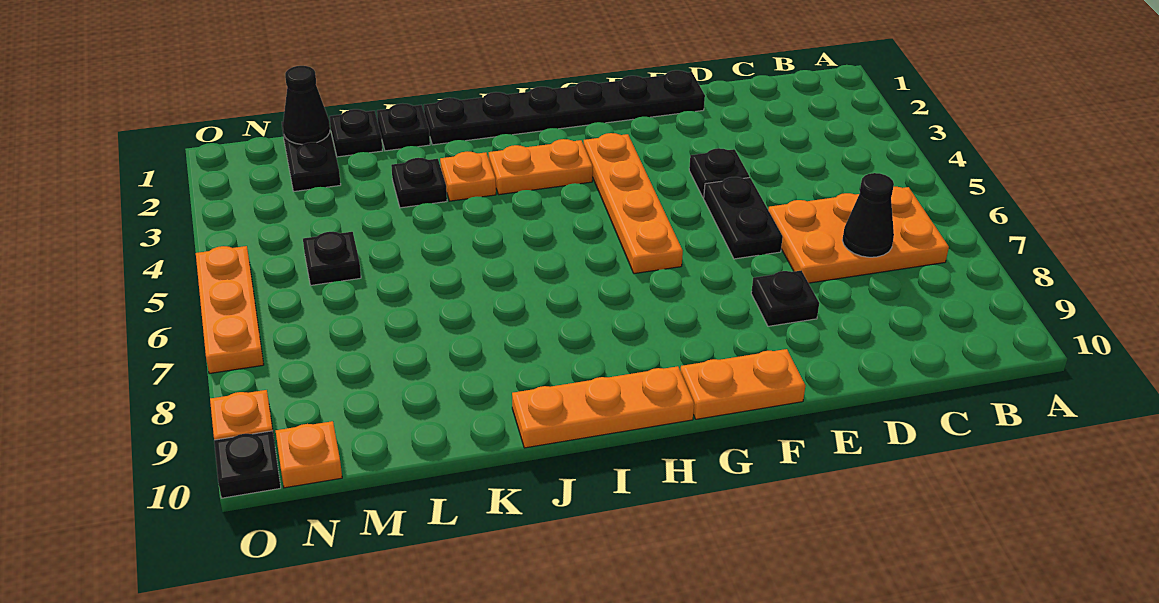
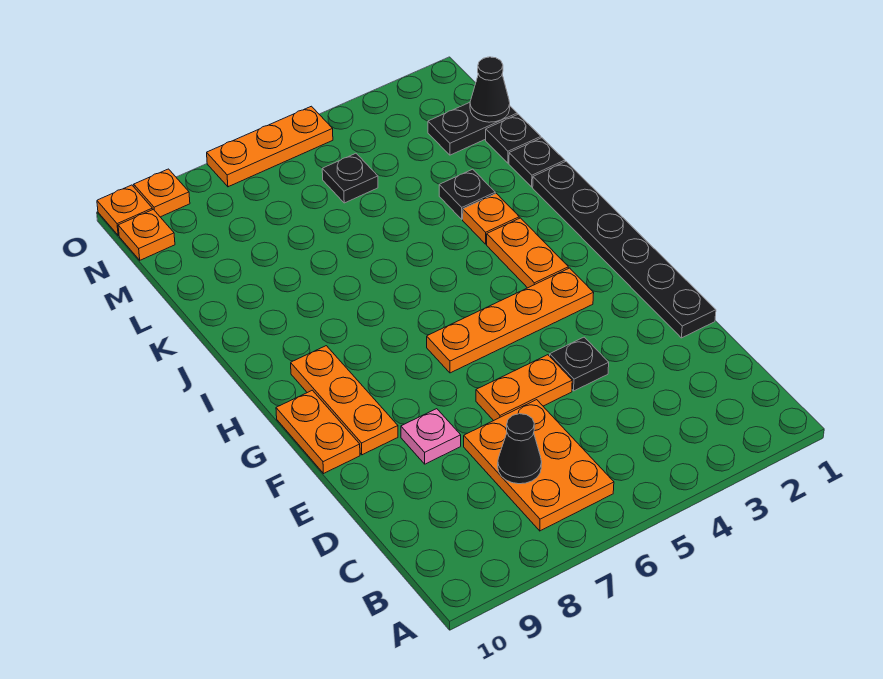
black 1x2 plate [704,177,783,259] -> orange 1x2 plate [476,355,572,421]
black 1x1 plate [751,271,819,326] -> pink 1x1 plate [401,409,461,464]
orange 1x3 plate [512,366,694,448] -> orange 1x3 plate moved to [291,346,398,455]
black 1x1 plate [214,431,281,498] -> orange 1x1 plate [97,185,153,235]

